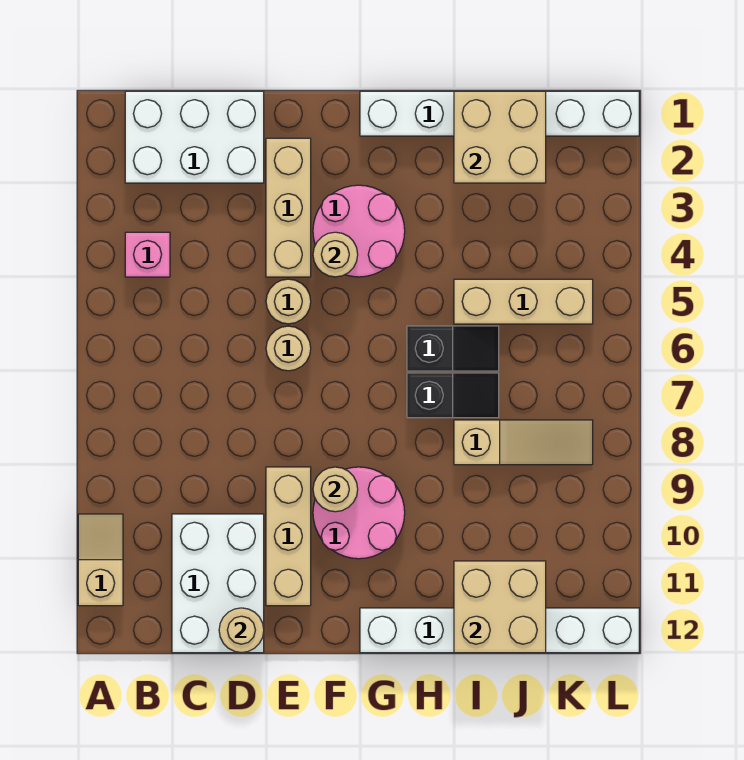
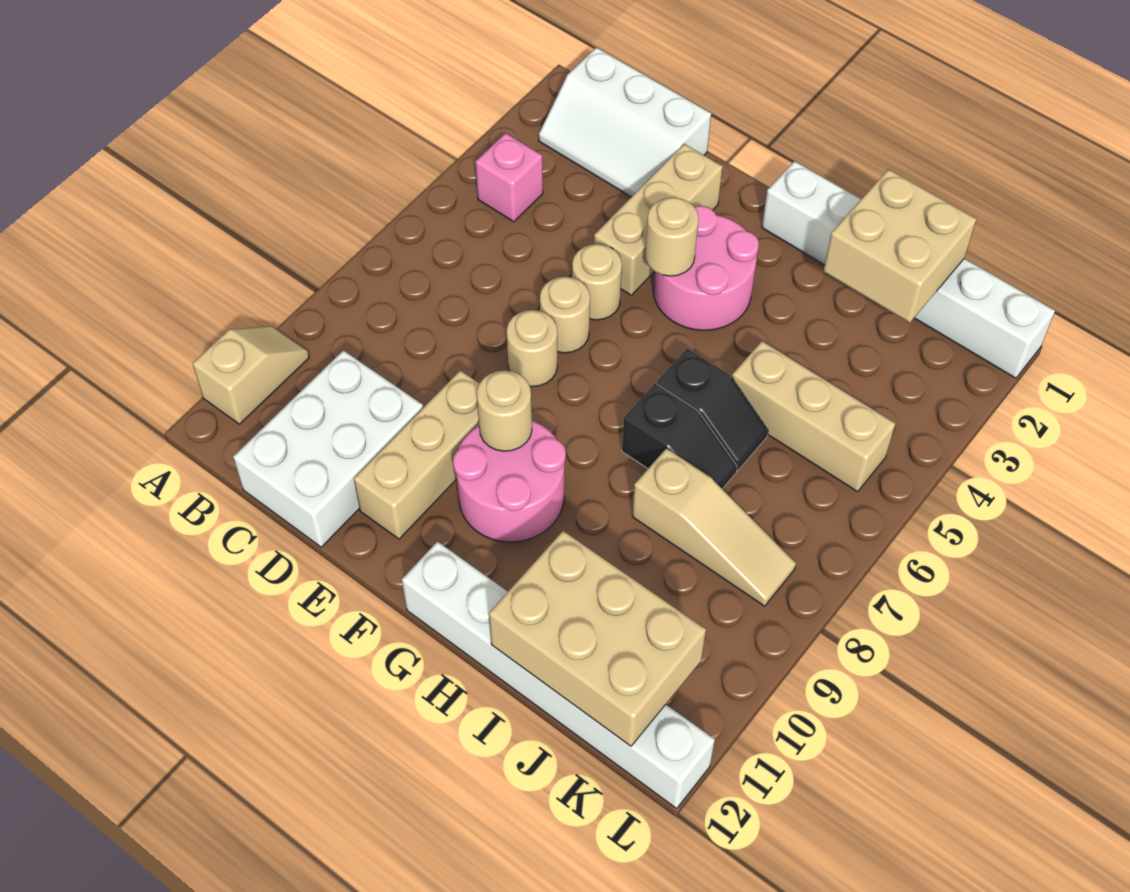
white 2x3 brick [125,91,264,183] -> white 2x3 slope [539,47,711,197]
tan 1x1 round brick [219,608,264,653] -> tan 1x1 round brick moved to [507,310,558,387]
tan 2x2 brick [454,561,546,653] -> tan 2x3 brick [489,531,706,746]

